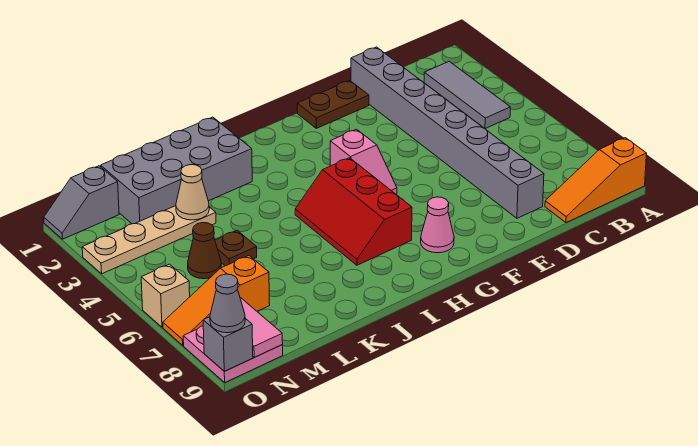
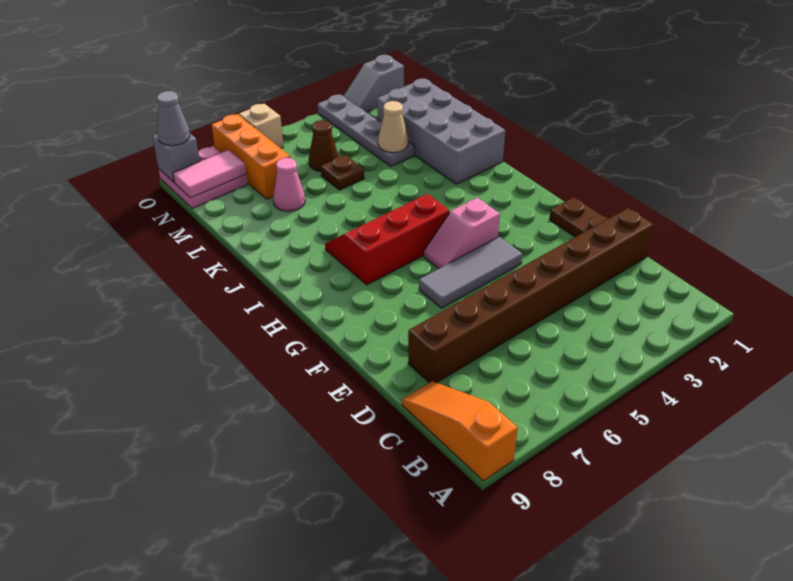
grey 1x3 tile [424,61,510,129] -> grey 1x3 tile moved to [419,237,522,308]
grey 1x8 brick [351,47,544,218] -> brown 1x8 brick [408,208,654,383]
pink 1x1 cone [421,197,454,253] -> pink 1x1 cone moved to [273,158,305,211]
tan 1x4 plate [82,206,216,274] -> grey 1x4 plate [318,94,414,166]
orange 1x3 slope [163,256,270,345] -> orange 1x3 brick [212,114,290,199]
grey 1x2 slope [44,166,119,239] -> grey 1x2 slope turned to [343,55,404,112]

